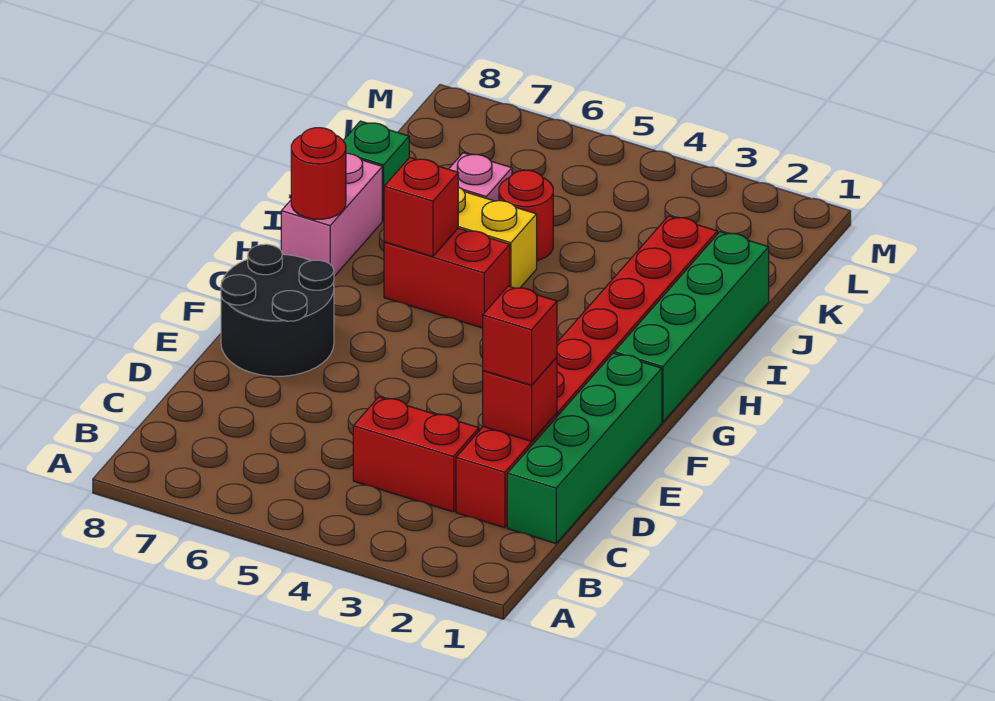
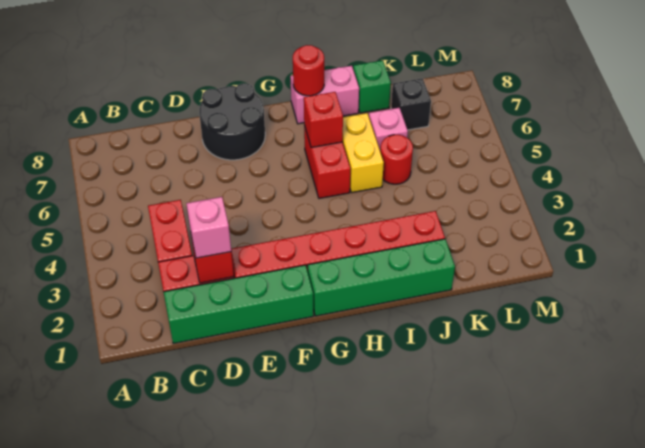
red 1x1 brick [483,286,557,385] -> pink 1x1 brick [186,197,231,258]
none -> black 1x1 brick [391,78,431,130]

